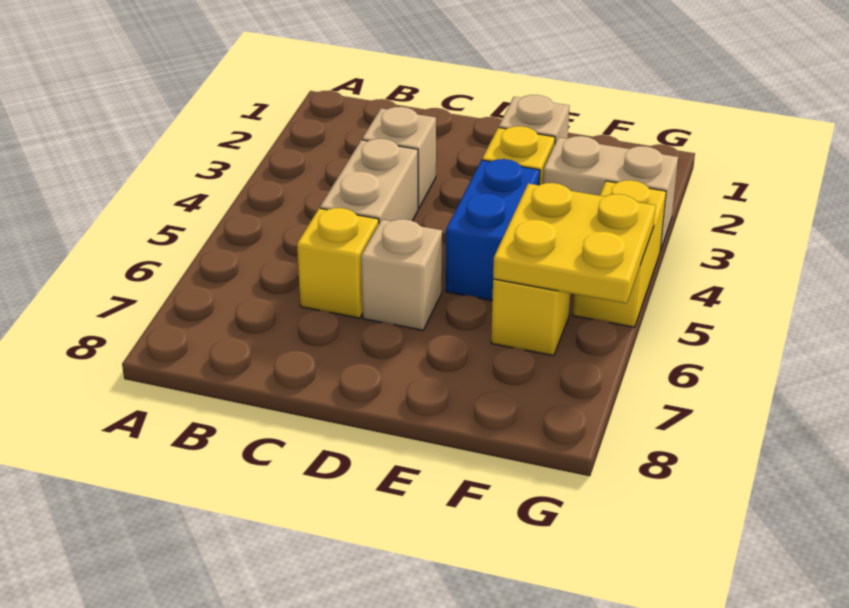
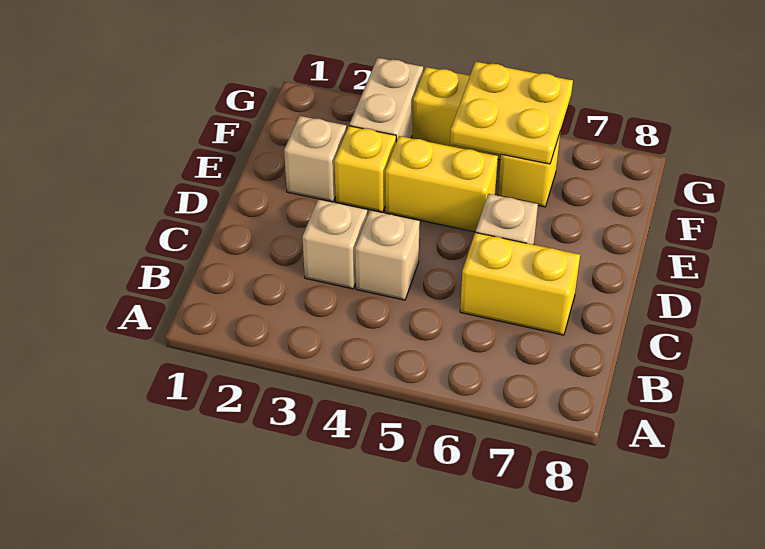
tan 1x2 brick [320,139,418,223] -> tan 1x1 brick [355,210,420,300]
yellow 1x1 brick [297,208,379,318] -> yellow 1x2 brick [460,232,580,335]
blue 1x2 brick [446,159,540,301] -> yellow 1x2 brick [385,136,498,232]

